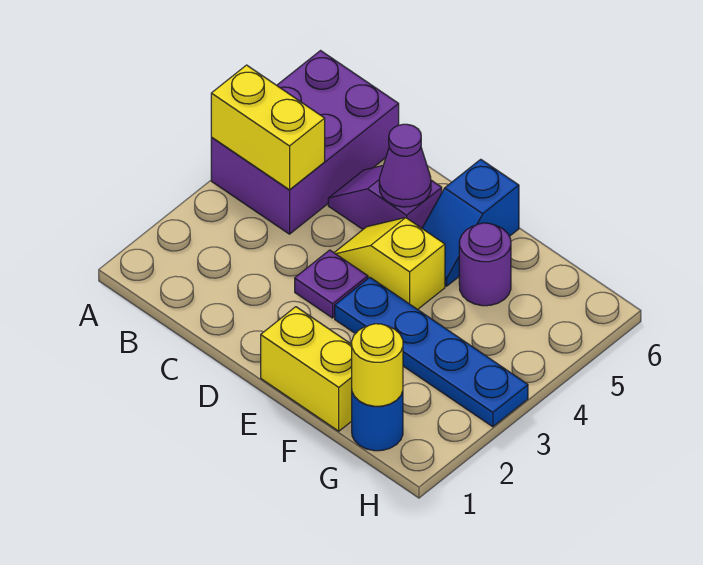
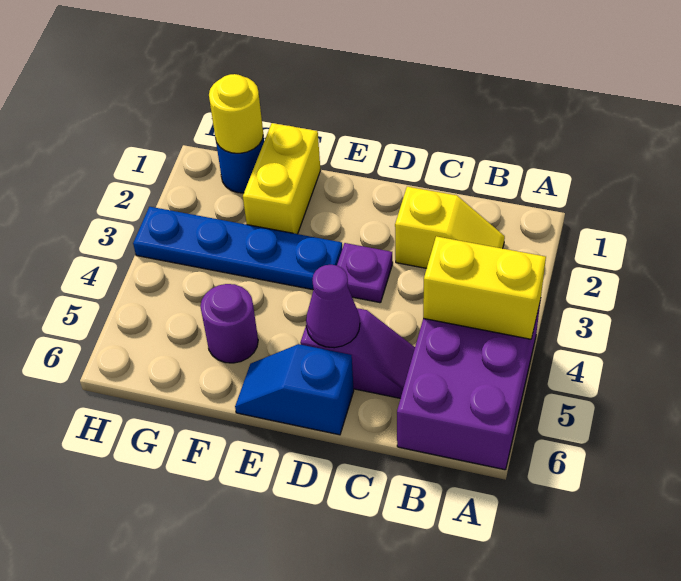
yellow 1x2 slope [334,218,445,310] -> yellow 1x2 slope moved to [395,187,505,268]
yellow 1x2 brick [261,307,352,431] -> yellow 1x2 brick turned to [243,123,320,234]
blue 1x2 slope [422,159,519,286] -> blue 1x2 slope turned to [235,344,354,435]

